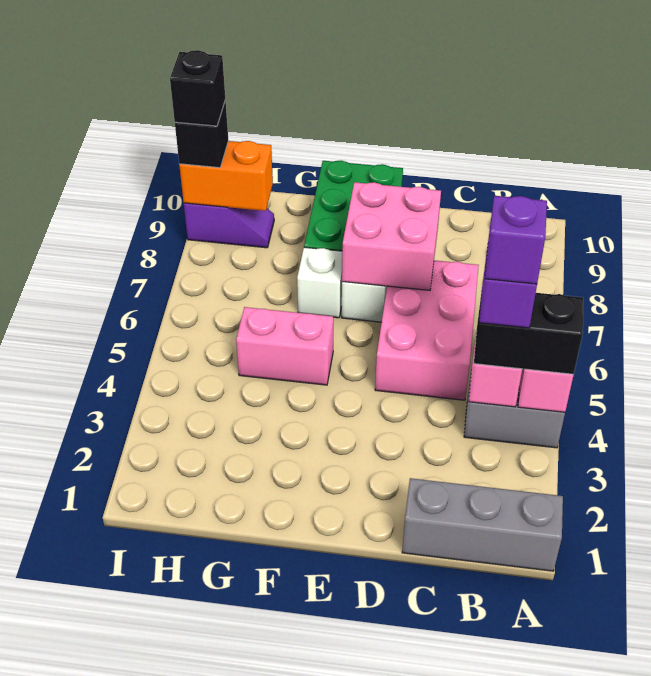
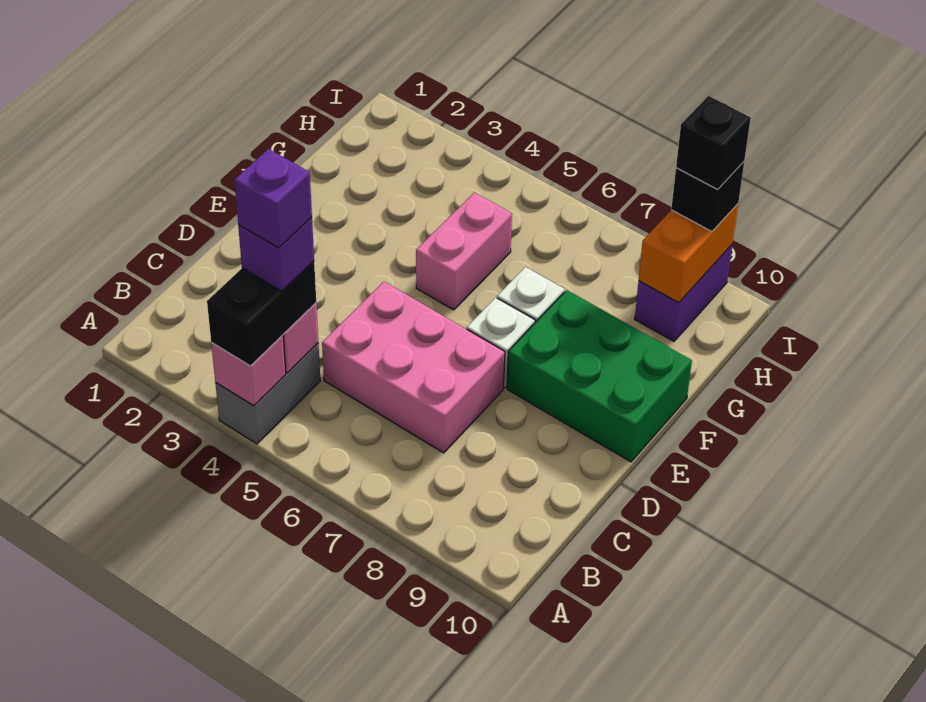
grey 1x3 brick [402,478,563,571] -> none
pink 2x2 brick [342,182,441,290] -> none
purple 1x2 slope [184,203,274,248] -> purple 1x2 brick [635,245,732,341]

